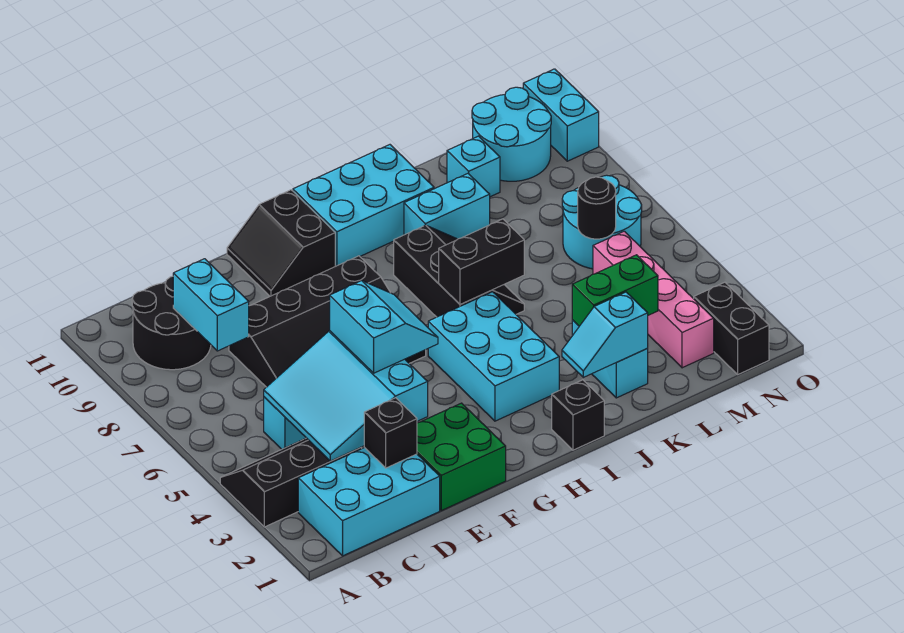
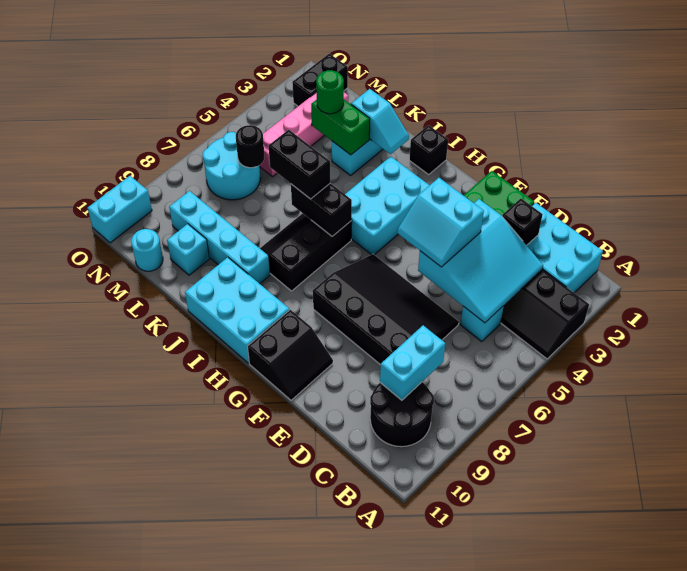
cyan 2x2 slope [330,281,438,373] -> cyan 2x2 slope turned to [397,178,484,267]
none -> black 1x2 brick [269,130,330,199]
cyan 1x2 brick [404,174,490,239] -> cyan 1x4 brick [169,191,270,284]
none -> green 1x1 round brick [316,70,344,114]
cyan 2x2 round brick [472,87,551,181] -> cyan 1x1 round brick [131,229,163,271]

